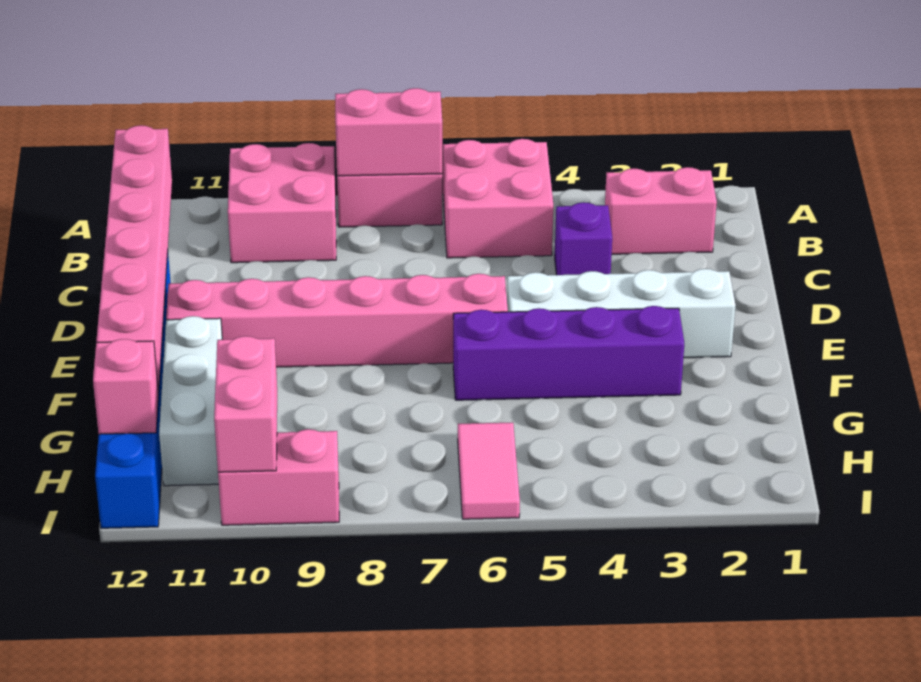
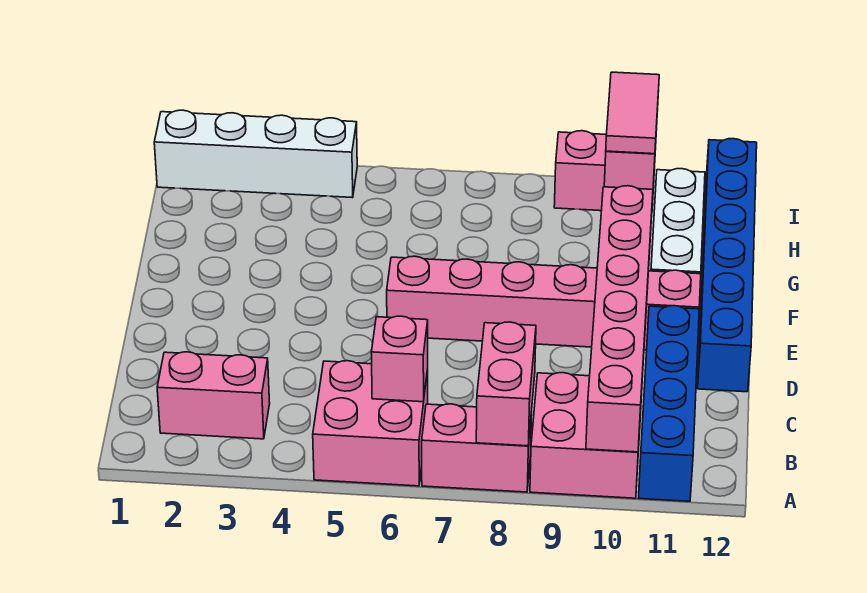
pink 1x2 brick [335,88,442,176] -> pink 1x2 brick turned to [476,322,536,446]
none -> blue 1x4 brick [639,306,699,501]
pink 1x6 brick [96,125,172,393] -> pink 1x6 brick moved to [586,186,653,452]
purple 1x1 brick [555,202,612,275] -> none
white 1x4 brick [507,269,736,358] -> white 1x4 brick moved to [154,110,357,198]
purple 1x4 brick [453,306,684,400] -> none
pink 1x2 tile [458,423,520,519] -> pink 1x2 tile moved to [606,72,659,154]
pink 1x1 brick [93,339,159,434] -> pink 1x1 brick moved to [371,316,428,402]

